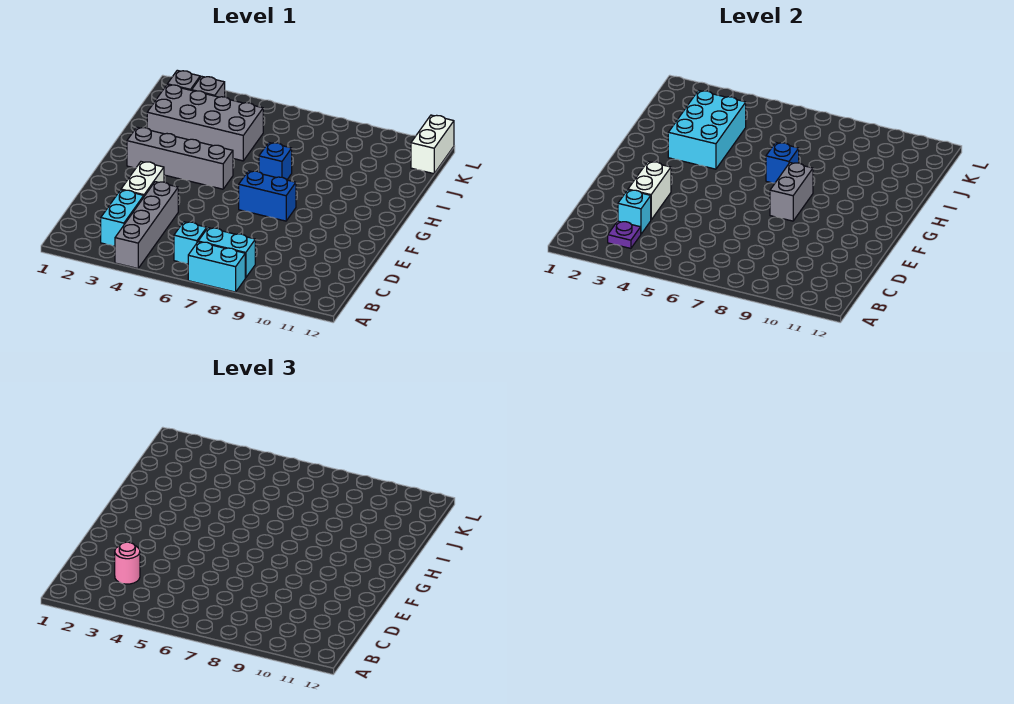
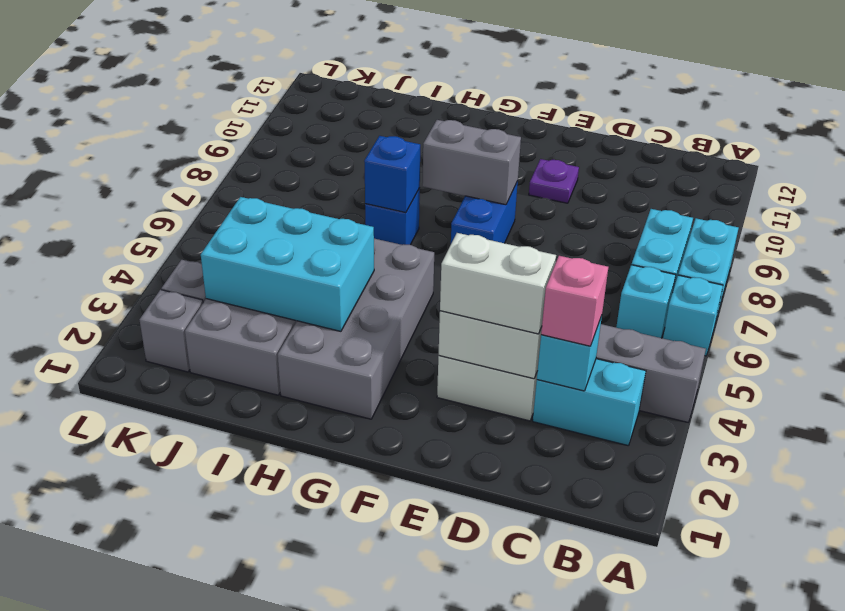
none -> cyan 1x1 brick [663,275,723,356]
purple 1x1 plate [608,221,641,248] -> purple 1x1 plate moved to [529,159,579,203]
pink 1x1 round brick [115,542,140,584] -> pink 1x1 brick [541,256,608,346]
grey 1x4 brick [127,127,233,189] -> grey 2x4 brick [278,239,434,419]
white 1x2 brick [411,115,454,174] -> white 1x2 brick moved to [440,233,556,334]

